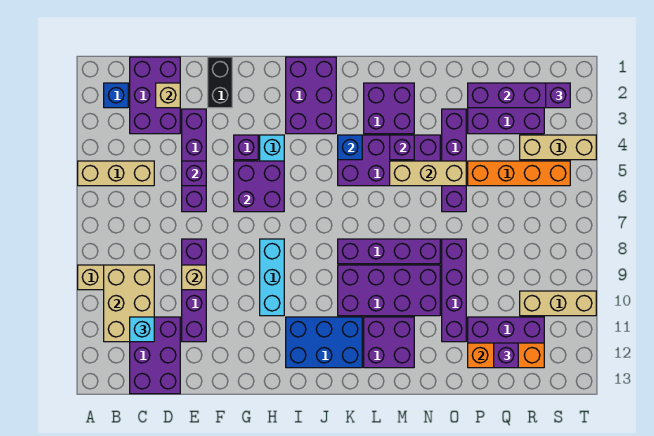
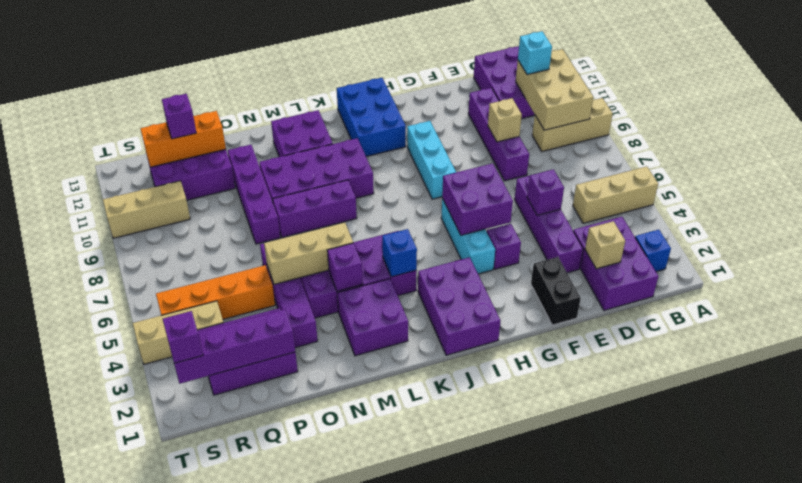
blue 2x3 brick [286,317,362,368] -> blue 2x3 brick turned to [337,78,406,156]
purple 1x4 brick [338,239,440,264] -> purple 1x3 brick [273,180,357,237]

